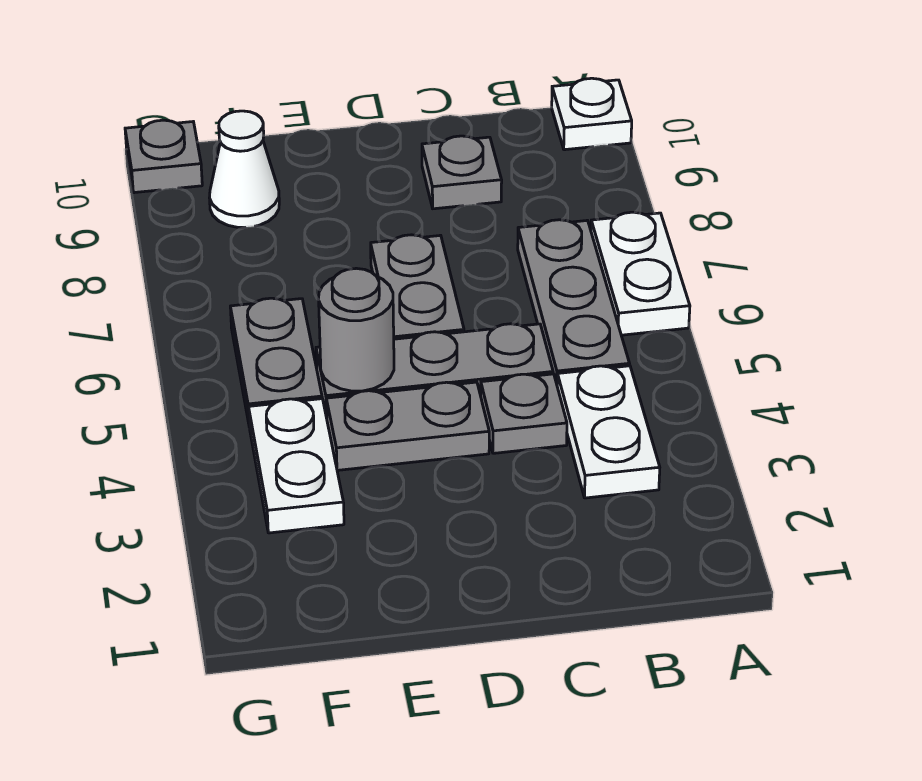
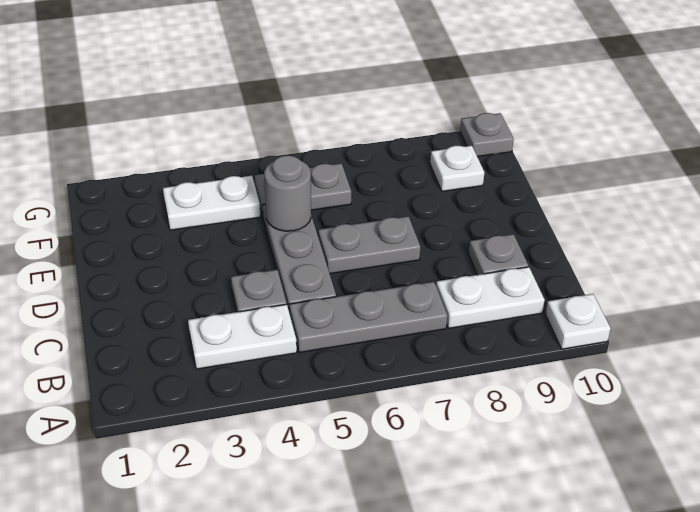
white 1x2 plate [591,212,690,335] -> white 1x2 plate moved to [436,267,545,328]
grey 1x2 plate [326,382,489,470] -> none
white 1x1 cone [210,111,279,227] -> white 1x1 plate [430,146,484,191]

